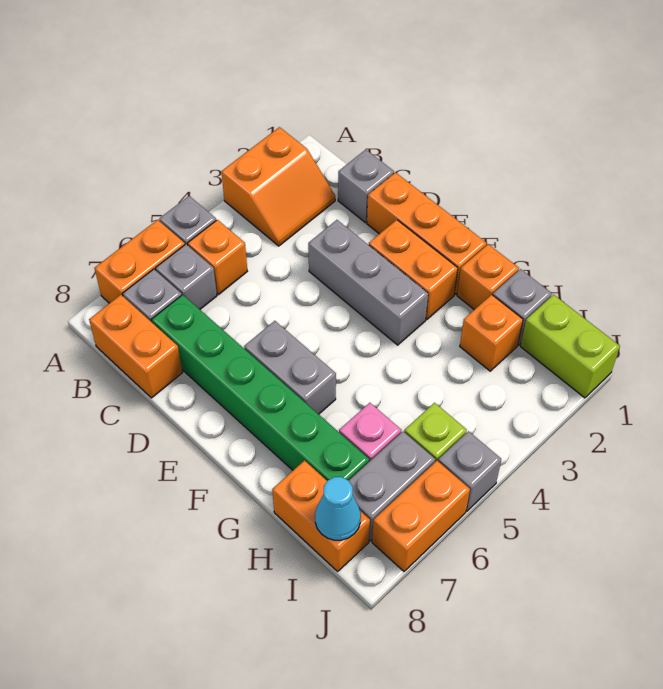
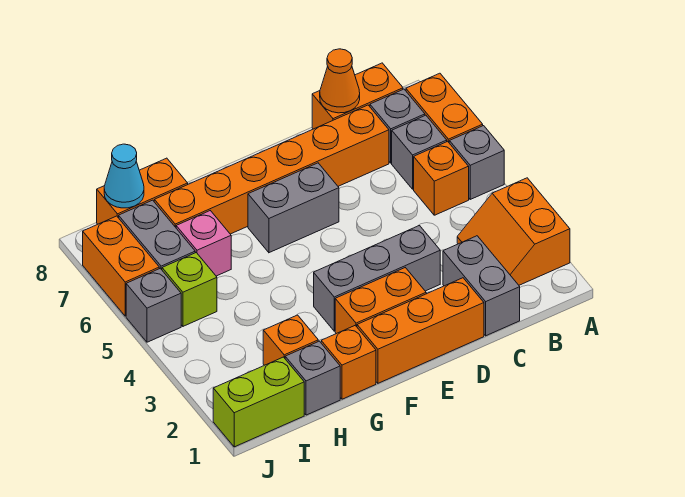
grey 1x1 brick [338,150,394,223] -> grey 1x2 brick [443,236,520,336]
green 1x6 brick [152,295,369,481] -> orange 1x6 brick [154,105,389,234]
none -> orange 1x1 cone [320,49,360,113]

